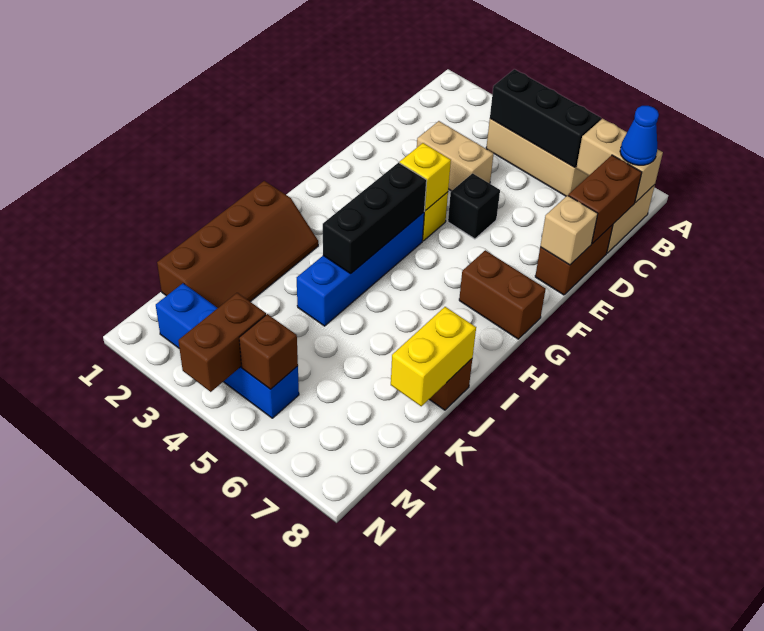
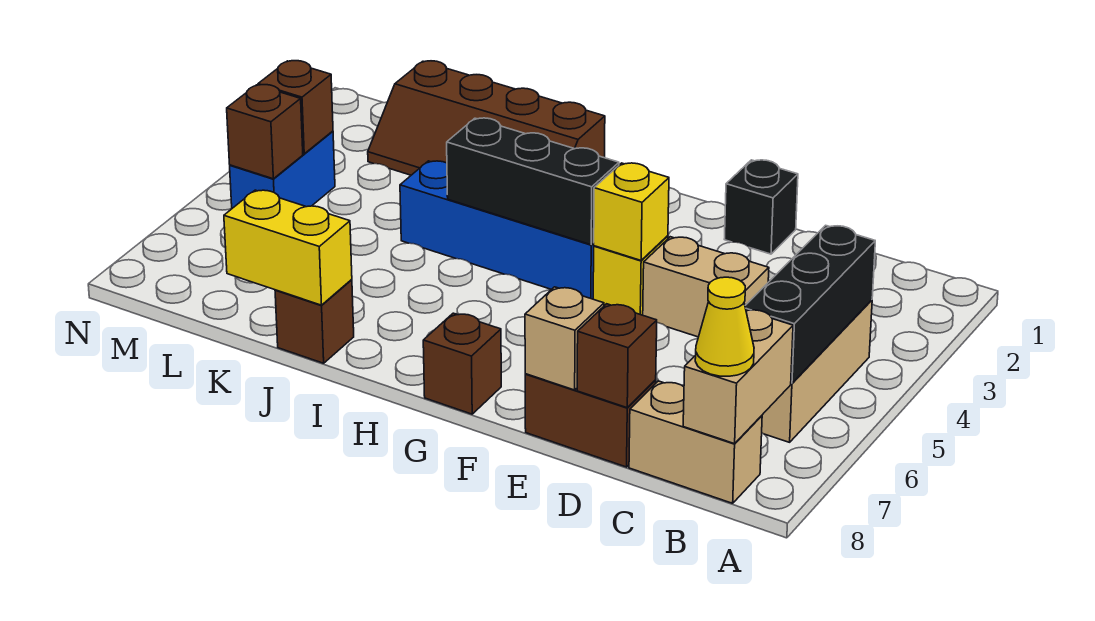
blue 1x1 cone [620,106,659,165] -> yellow 1x1 cone [695,277,754,376]
brown 1x2 brick [568,155,642,244] -> brown 1x1 brick [577,304,657,408]
tan 1x2 brick [417,121,494,191] -> tan 1x2 brick turned to [643,237,769,337]
black 1x1 brick [448,173,500,239] -> black 1x1 brick moved to [724,160,798,254]
brown 1x2 brick [459,250,546,339] -> brown 1x1 brick [423,313,501,414]
blue 1x4 brick [156,283,299,418] -> blue 1x2 brick [230,131,335,208]
brown 1x2 brick [178,293,266,392] -> brown 1x1 brick [258,61,333,154]

